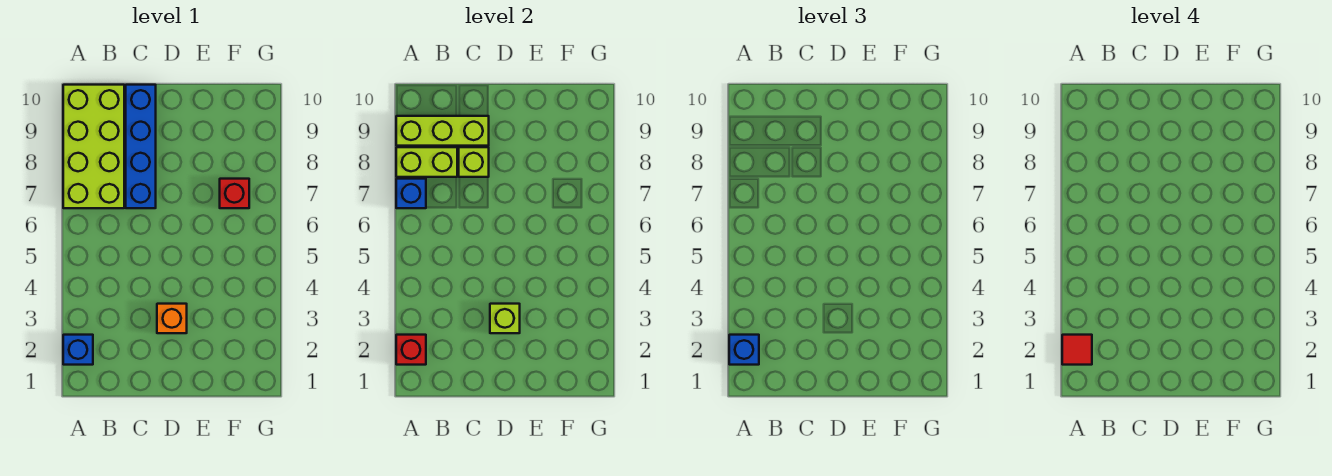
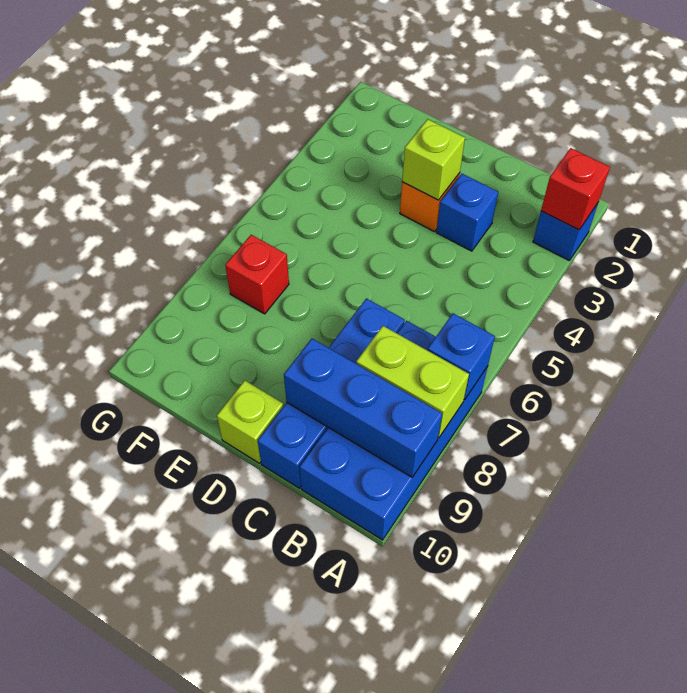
blue 1x1 brick [729,335,759,365] -> blue 1x1 brick moved to [436,174,498,251]
red 1x1 tile [1062,335,1092,365] -> none
lime 2x4 brick [63,85,124,208] -> blue 2x4 brick [300,321,488,540]
lime 1x3 brick [396,116,489,146] -> blue 1x3 brick [284,339,442,477]
lime 1x1 brick [459,147,489,177] -> lime 1x1 brick moved to [217,380,284,463]

